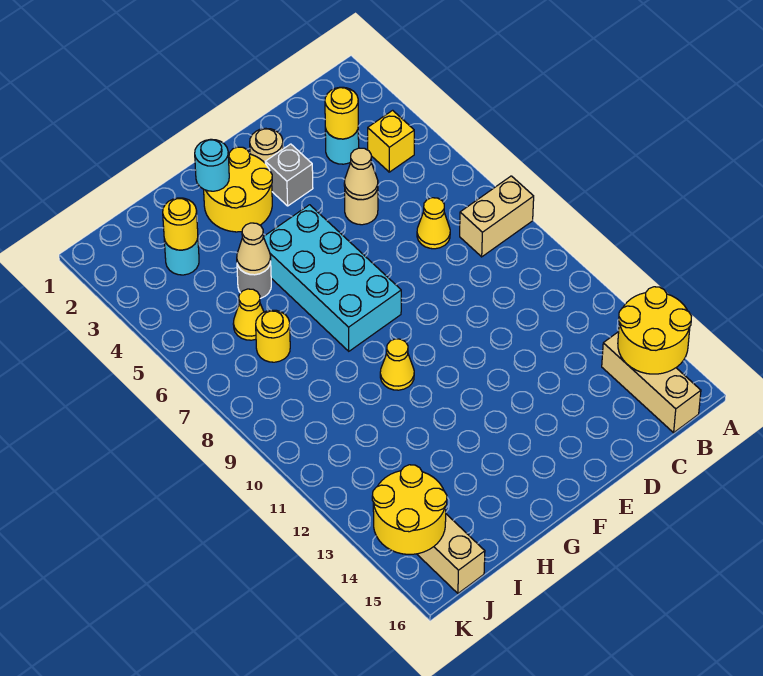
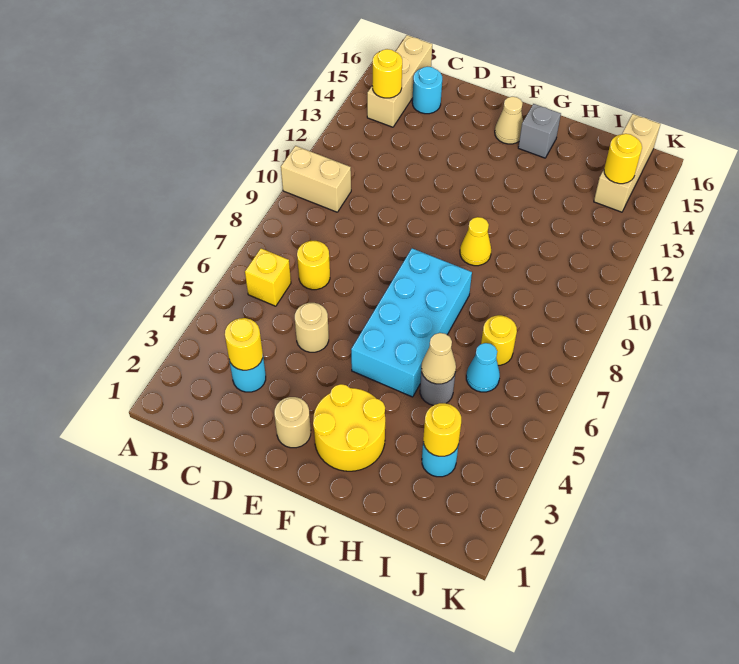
tan 1x2 brick [460,176,534,257] -> tan 1x2 brick moved to [281,146,351,212]
yellow 2x2 round brick [618,287,691,374] -> yellow 1x1 round brick [372,49,402,98]
yellow 1x1 brick [368,110,414,172] -> yellow 1x1 brick moved to [245,249,291,306]
yellow 1x1 cone [417,198,450,249] -> yellow 1x1 round brick [297,241,330,290]
tan 1x1 cone [344,148,378,200] -> tan 1x1 cone moved to [495,97,523,144]
grey 1x1 brick [265,144,313,206] -> grey 1x1 brick moved to [518,104,561,158]
cyan 1x1 round brick [195,139,229,191] -> cyan 1x1 round brick moved to [412,67,442,114]
yellow 1x1 cone [233,289,264,340] -> cyan 1x1 cone [466,343,500,392]
yellow 2x2 round brick [372,465,447,554] -> yellow 1x1 round brick [604,134,642,184]

